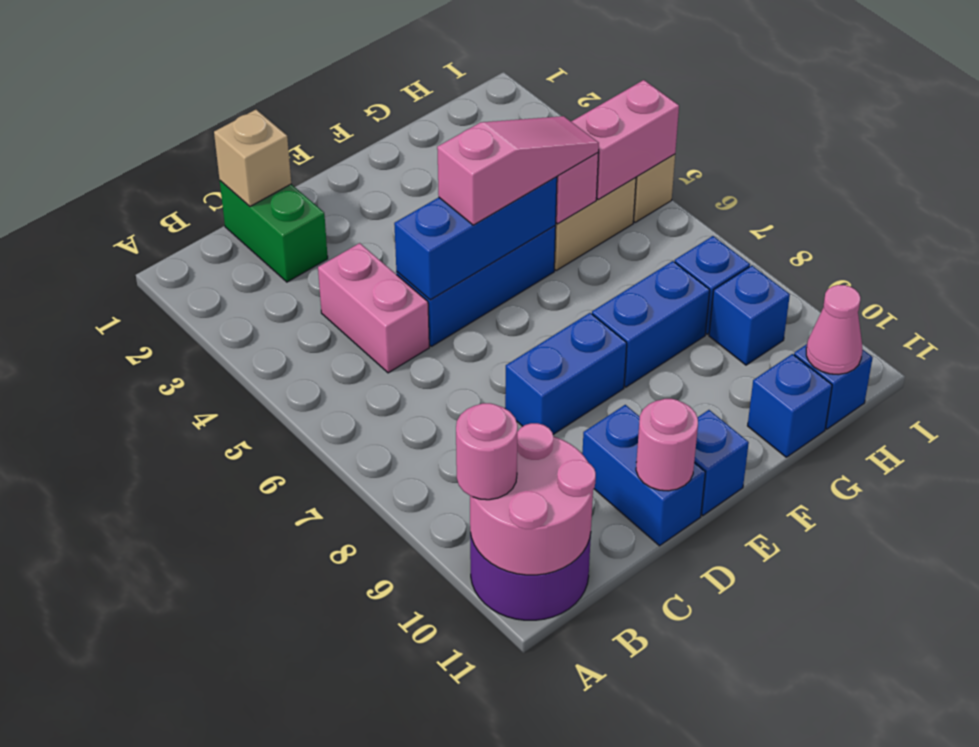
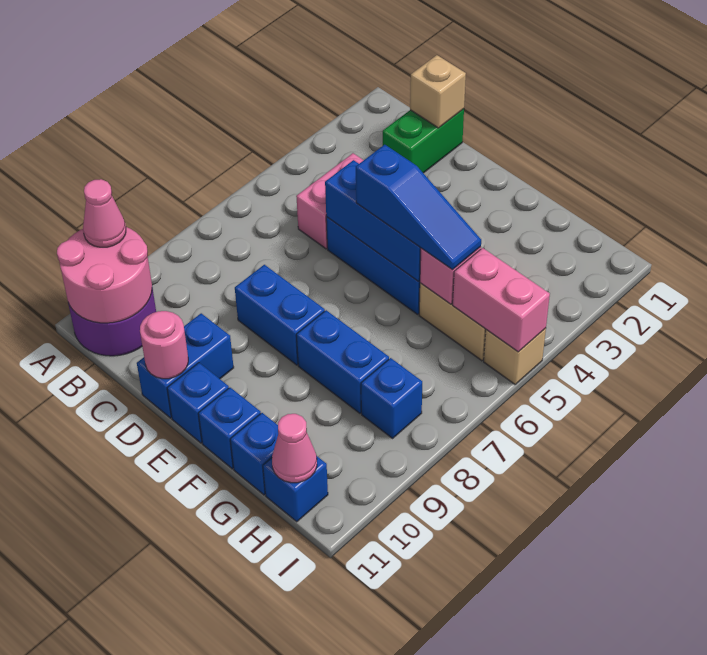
pink 1x1 round brick [456,403,518,500] -> pink 1x1 cone [83,179,126,247]
pink 1x3 slope [437,116,599,225] -> blue 1x3 slope [356,145,481,270]
blue 1x1 brick [709,266,790,365] -> blue 1x1 brick moved to [198,388,261,469]

